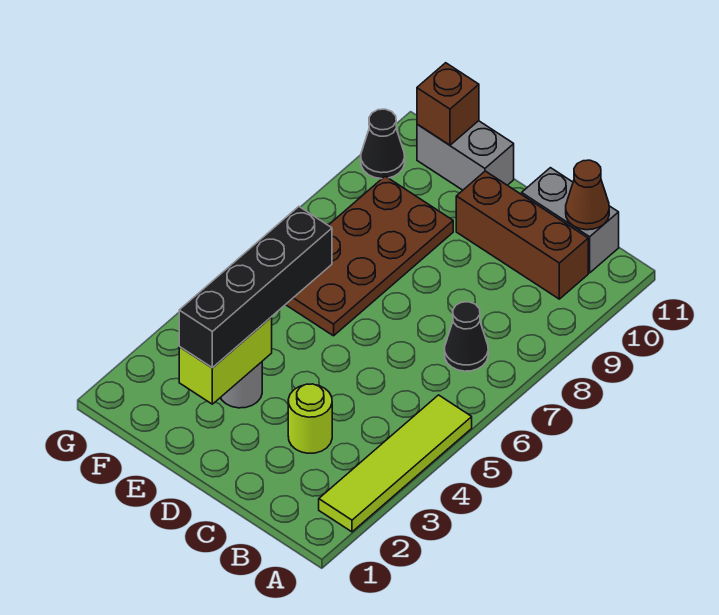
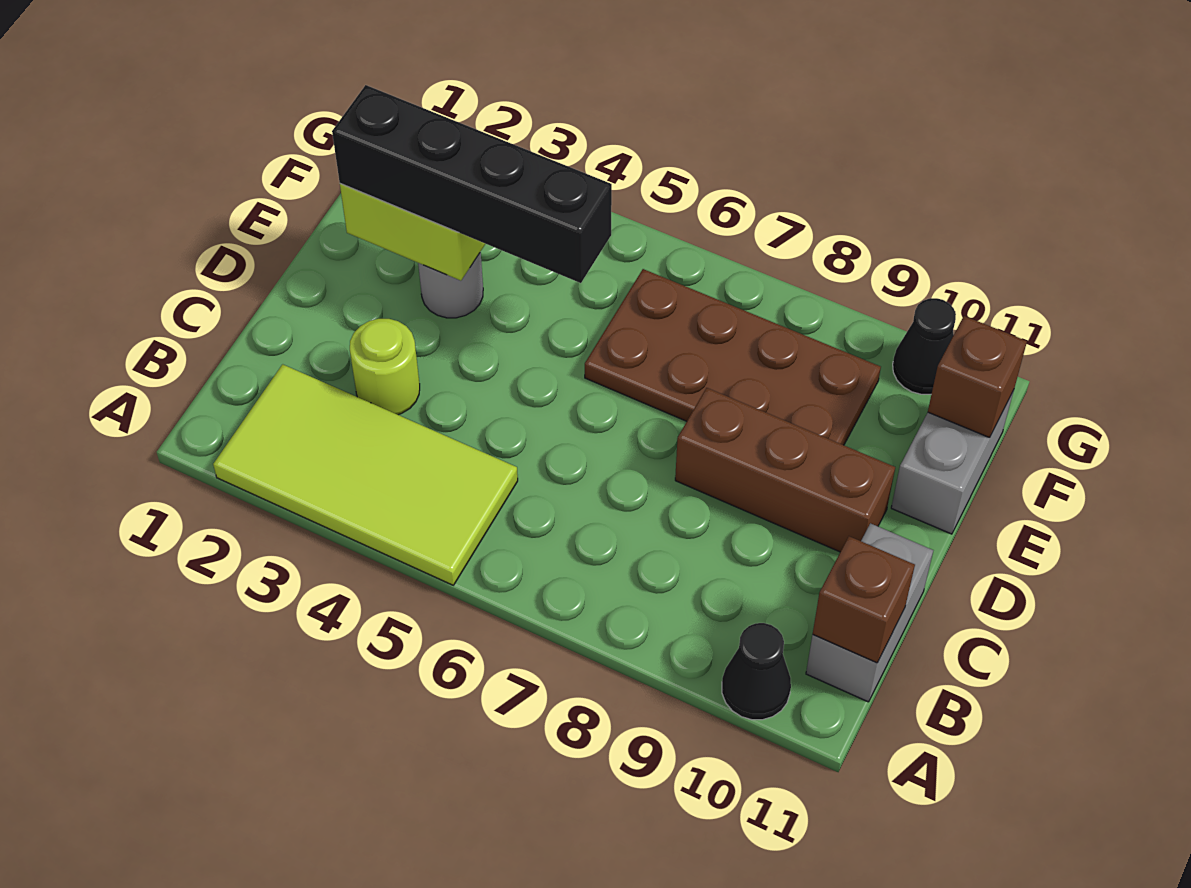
lime 1x4 tile [319,395,472,532] -> lime 2x4 tile [213,364,518,585]
black 1x1 cone [444,302,488,371] -> black 1x1 cone moved to [722,623,791,720]
brown 1x3 brick [456,171,588,299] -> brown 1x3 brick turned to [675,388,895,552]
brown 1x1 cone [566,160,609,230] -> brown 1x1 brick [813,536,915,663]

